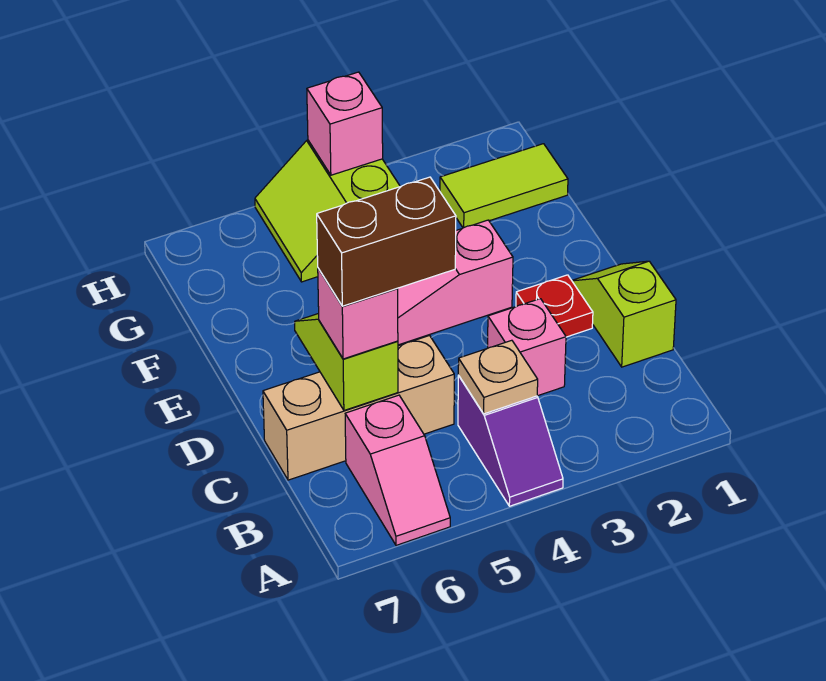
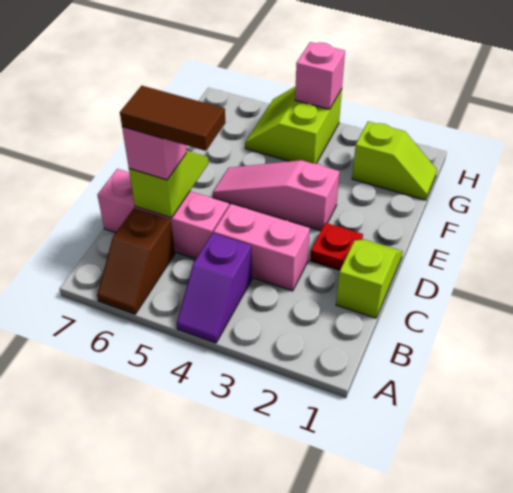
pink 1x2 slope [345,395,450,545] -> brown 1x2 slope [97,208,175,314]
tan 1x1 plate [458,340,538,414] -> none
pink 1x1 brick [488,299,566,396] -> pink 1x2 brick [213,204,310,291]
tan 1x3 brick [263,336,454,480] -> pink 1x3 brick [97,169,229,259]
brown 1x2 brick [317,177,456,306] -> brown 1x2 tile [120,86,225,151]
lime 1x2 tile [440,144,568,228] -> lime 1x2 slope [352,121,437,200]

